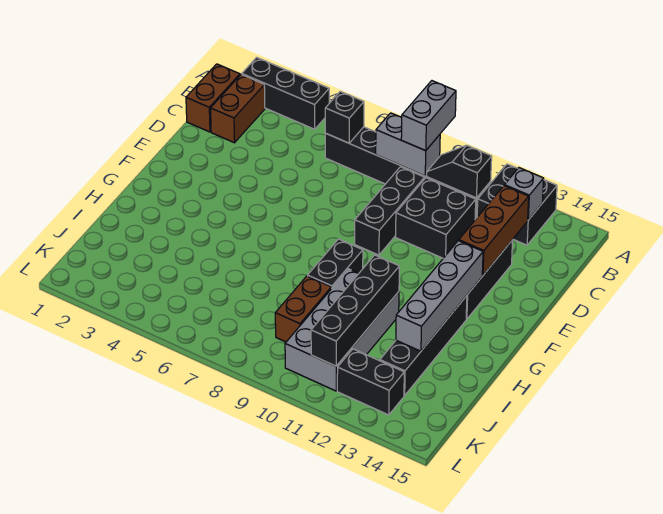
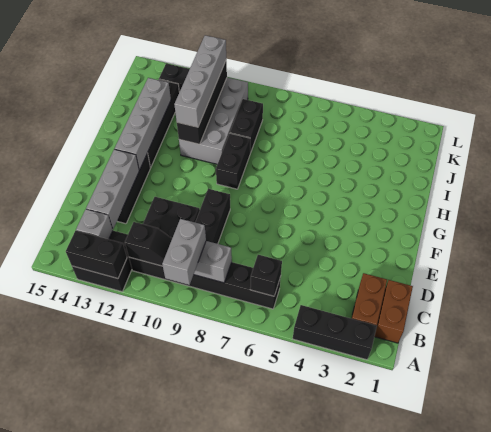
none -> black 1x2 brick [66,231,127,279]
brown 1x3 brick [459,186,529,275] -> grey 1x3 brick [86,149,139,229]
none -> grey 1x4 brick [174,35,226,127]
brown 1x2 brick [275,276,331,342] -> black 1x2 brick [230,99,263,153]

